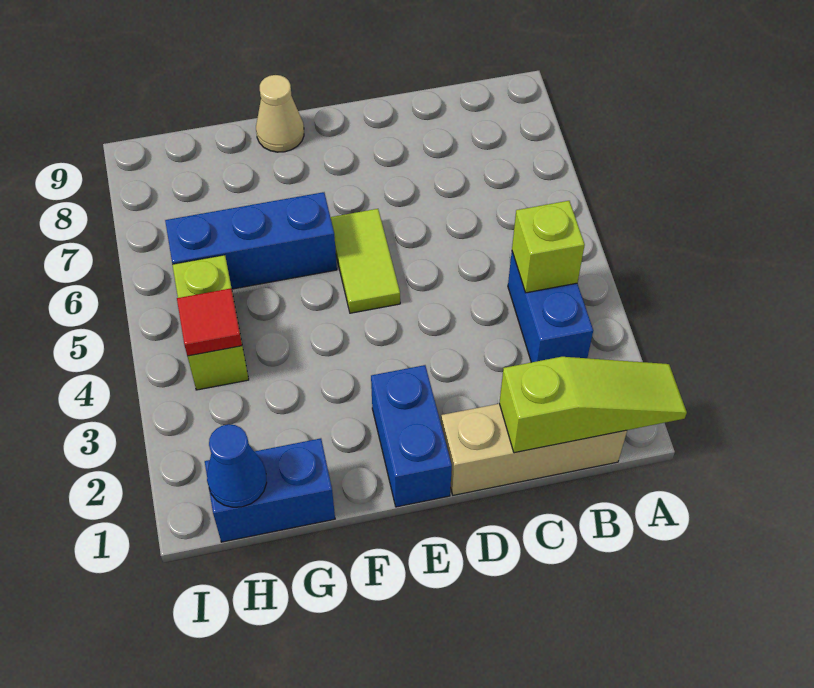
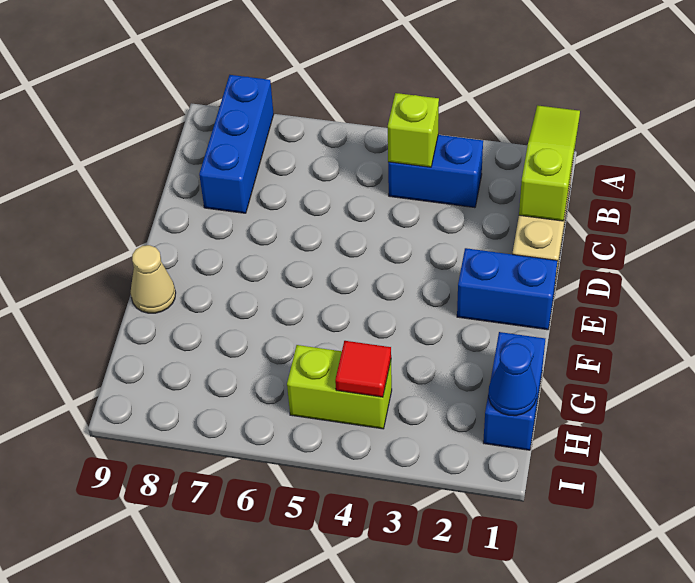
lime 1x2 tile [330,209,400,313] -> none
blue 1x3 brick [165,192,337,289] -> blue 1x3 brick moved to [199,75,274,213]

